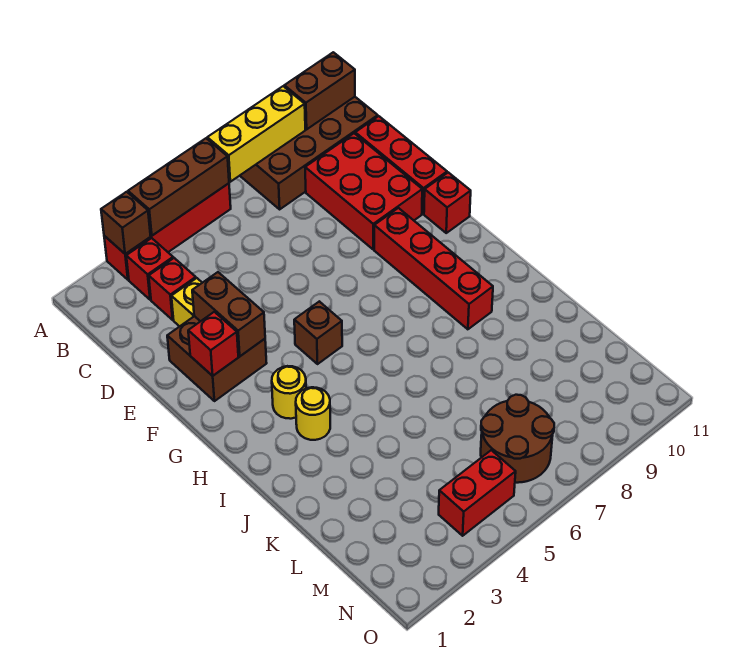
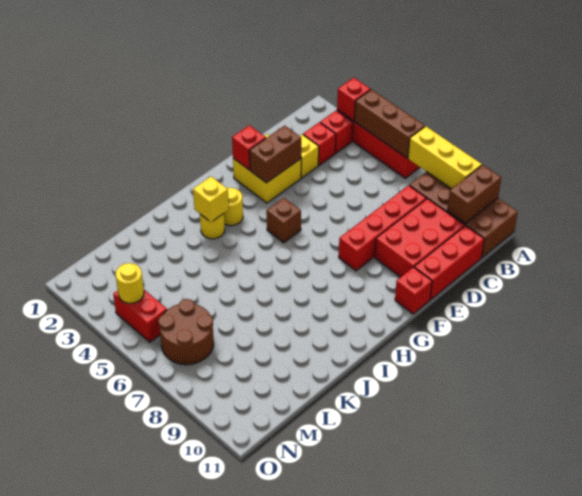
brown 1x1 brick [101,192,151,254] -> red 1x1 brick [337,78,371,121]
brown 1x2 brick [284,52,355,129] -> brown 1x2 brick turned to [447,165,501,224]
brown 2x2 brick [167,316,267,401] -> yellow 2x2 brick [233,134,301,203]
red 1x4 brick [374,208,493,329] -> red 1x4 brick moved to [339,185,426,271]
none -> yellow 1x1 brick [193,177,229,222]
none -> yellow 1x1 round brick [116,263,144,303]

